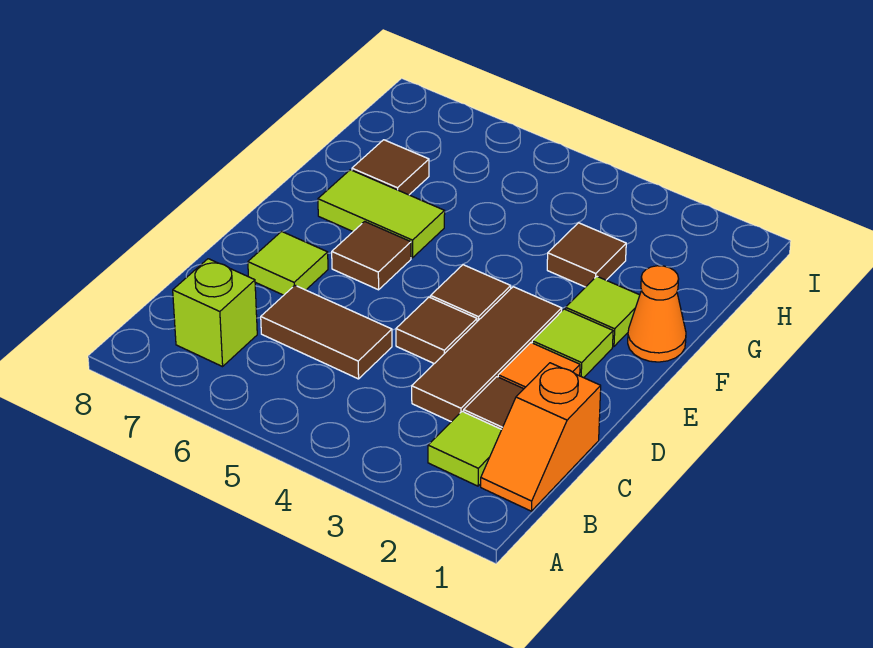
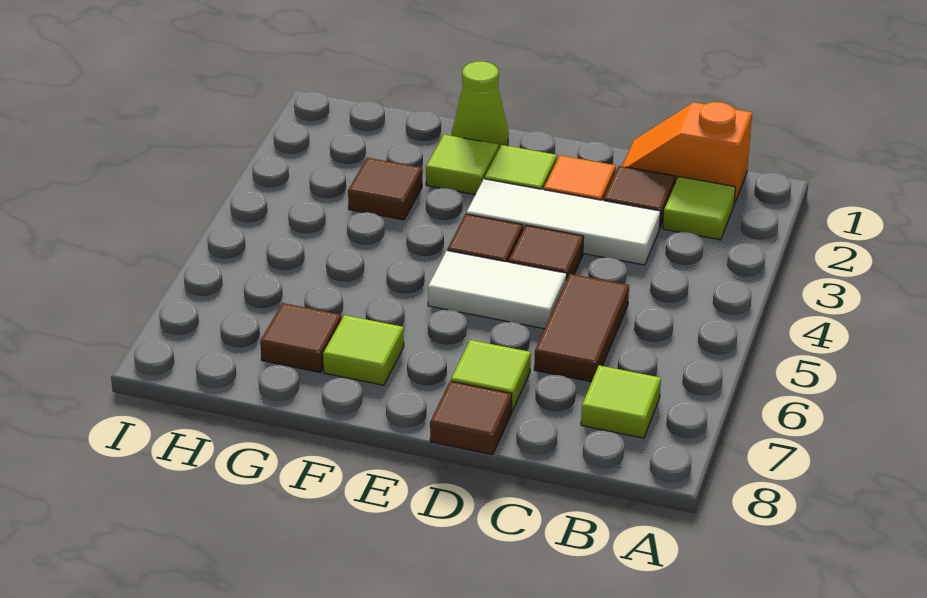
orange 1x2 slope [481,363,601,511] -> orange 1x2 slope turned to [622,102,752,204]
lime 1x1 brick [173,259,257,367] -> lime 1x1 tile [581,365,661,438]
brown 1x3 tile [412,287,562,422] -> white 1x3 tile [466,179,660,265]
none -> white 1x2 tile [428,251,567,329]
brown 1x1 tile [332,222,411,290] -> brown 1x1 tile moved to [430,381,512,455]
orange 1x1 cone [628,266,686,362] -> lime 1x1 cone [452,62,509,150]
lime 1x2 tile [318,170,445,258] -> lime 1x1 tile [323,315,404,385]

